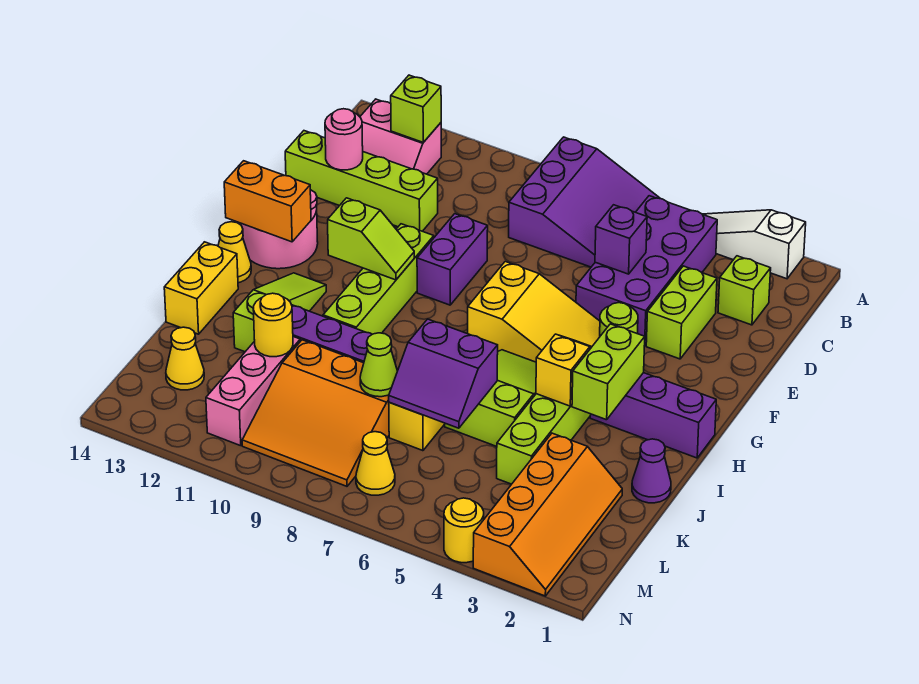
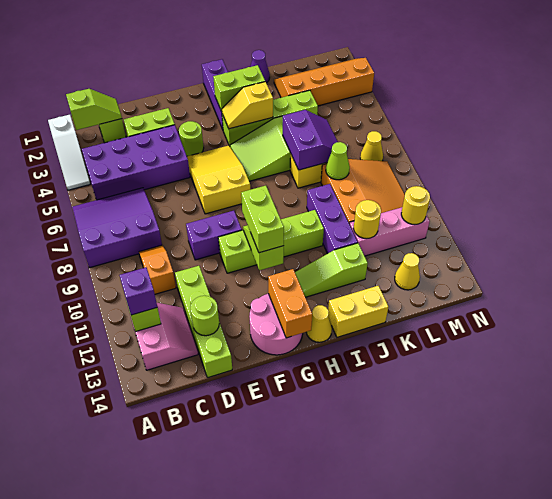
none -> lime 1x2 slope [66,89,122,130]
none -> orange 1x2 slope [139,245,176,294]
purple 1x1 brick [595,205,647,274] -> purple 1x1 brick moved to [120,267,157,315]
pink 1x1 round brick [325,109,363,170] -> lime 1x1 round brick [190,296,219,336]
none -> lime 1x2 brick [241,186,284,253]
yellow 1x1 round brick [444,498,484,563] -> yellow 1x1 round brick moved to [401,186,430,225]

